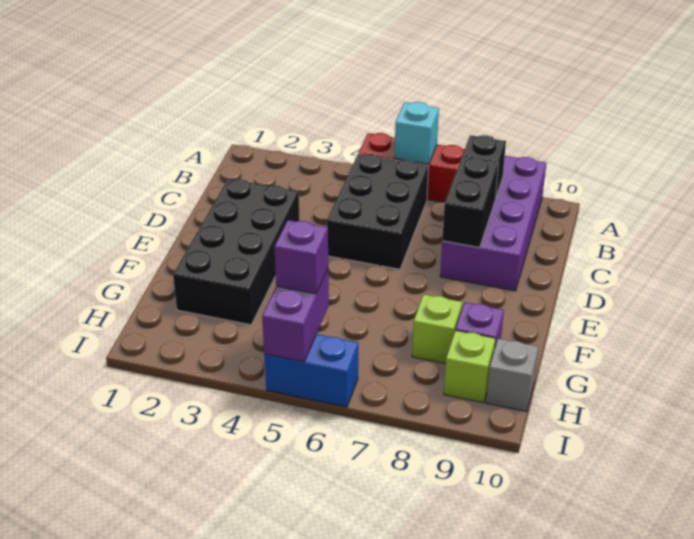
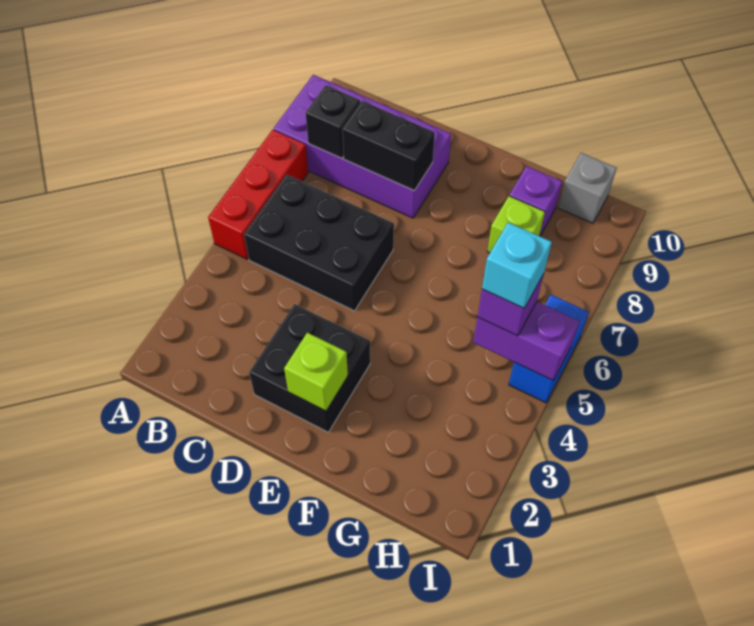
cyan 1x1 brick [394,102,439,164] -> cyan 1x1 brick moved to [482,223,552,308]
black 2x4 brick [173,179,300,325] -> black 2x2 brick [249,304,370,432]
lime 1x1 brick [444,330,496,403] -> lime 1x1 brick moved to [284,333,348,411]

